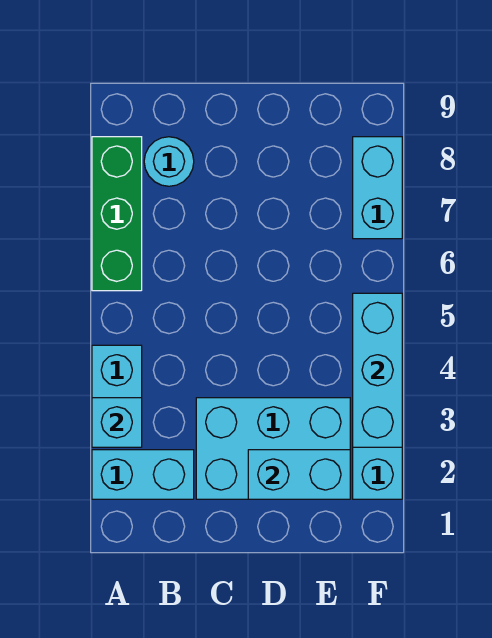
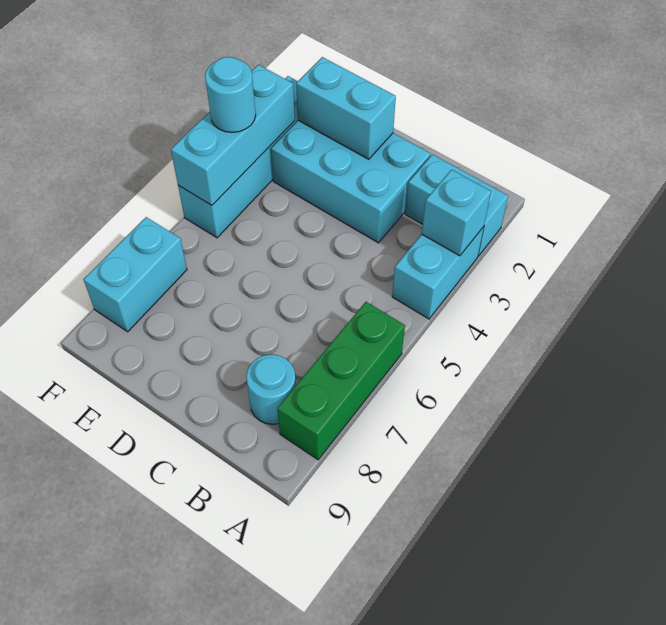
none -> cyan 1x1 round brick [205,57,256,132]

